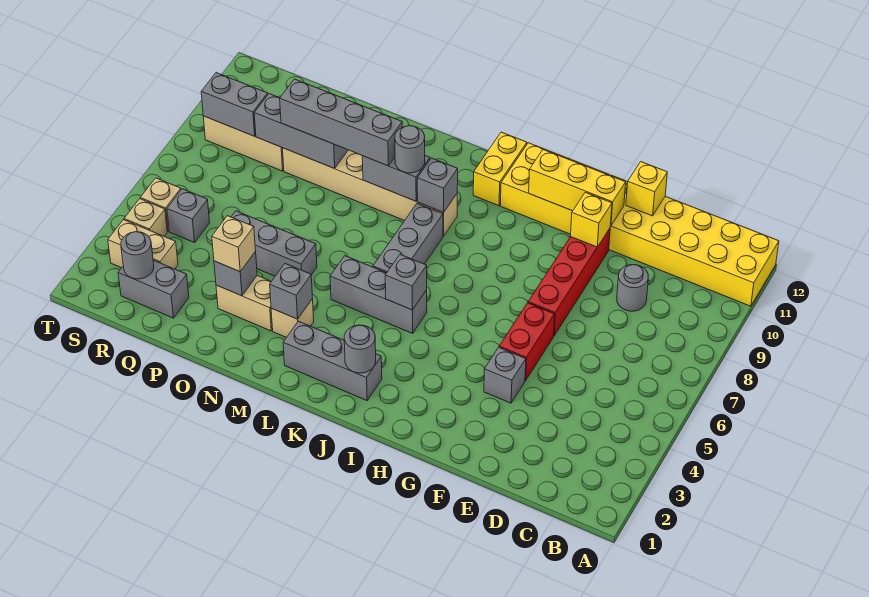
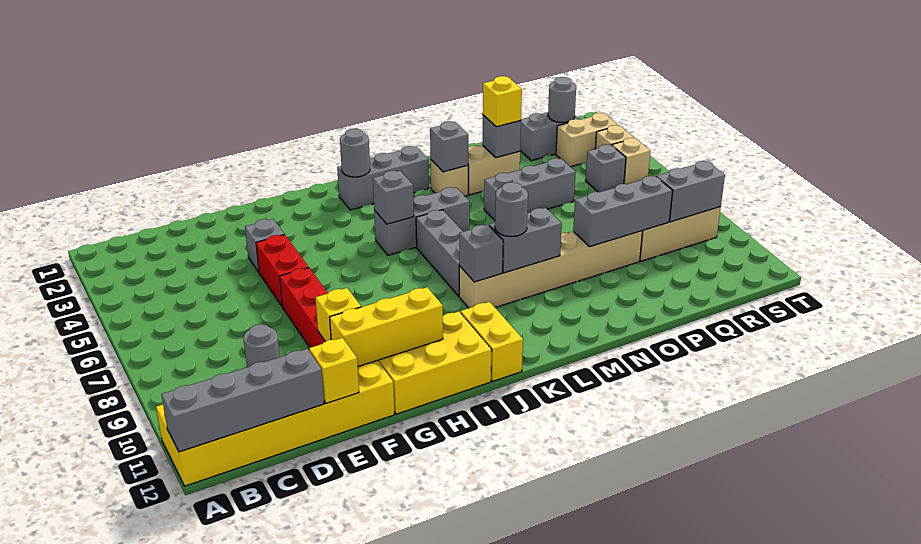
grey 1x4 brick [280,79,402,166] -> grey 1x4 brick moved to [161,349,324,452]
tan 1x1 brick [212,216,256,272] -> yellow 1x1 brick [483,76,522,127]

